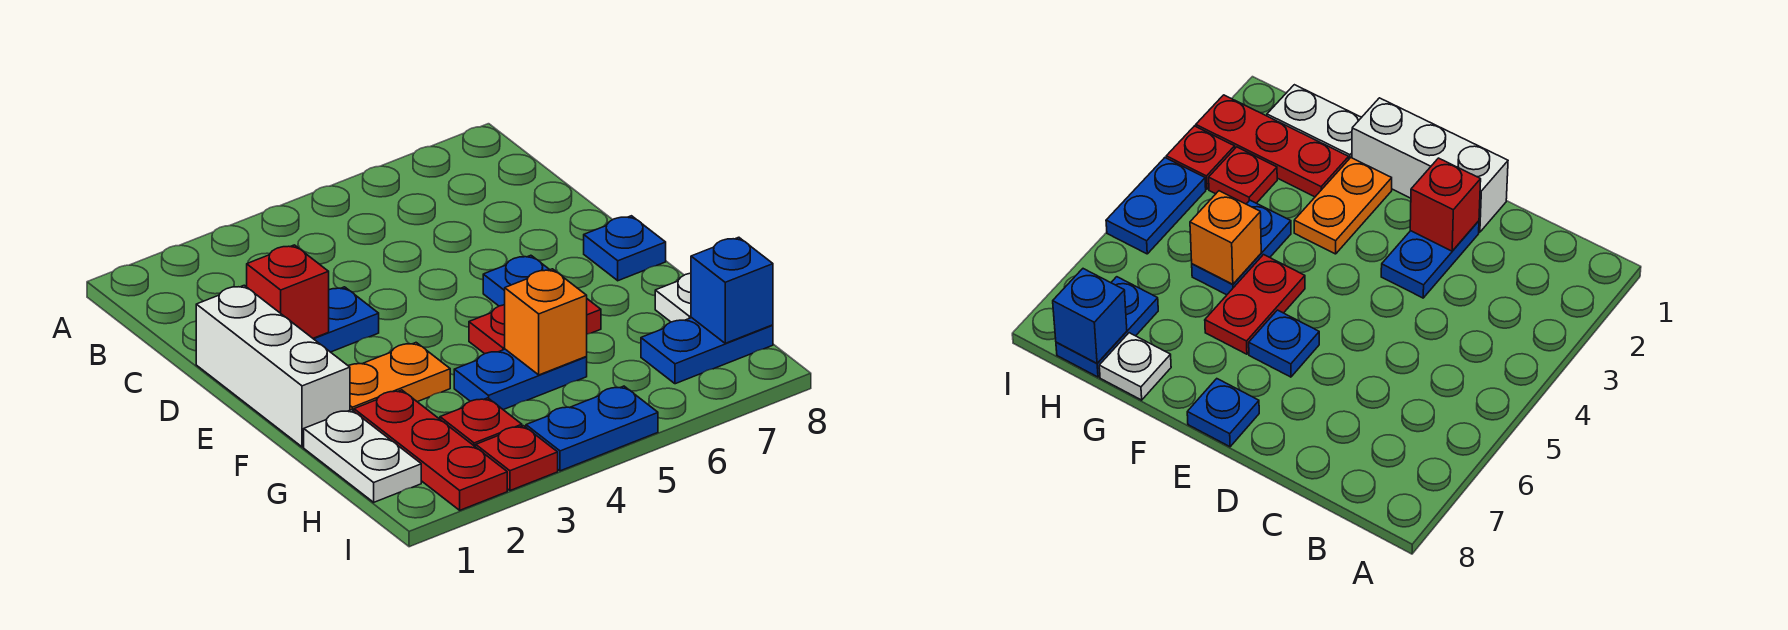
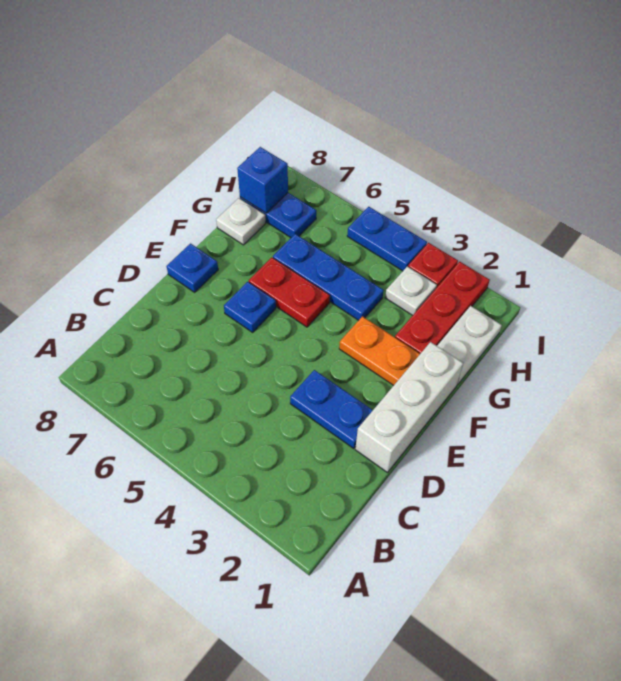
red 1x1 brick [247,245,329,338] -> none
blue 1x2 plate [454,349,587,410] -> blue 1x3 plate [273,234,384,320]
orange 1x1 brick [505,269,587,375] -> none
red 1x1 plate [440,398,522,447] -> white 1x1 plate [385,267,437,315]

